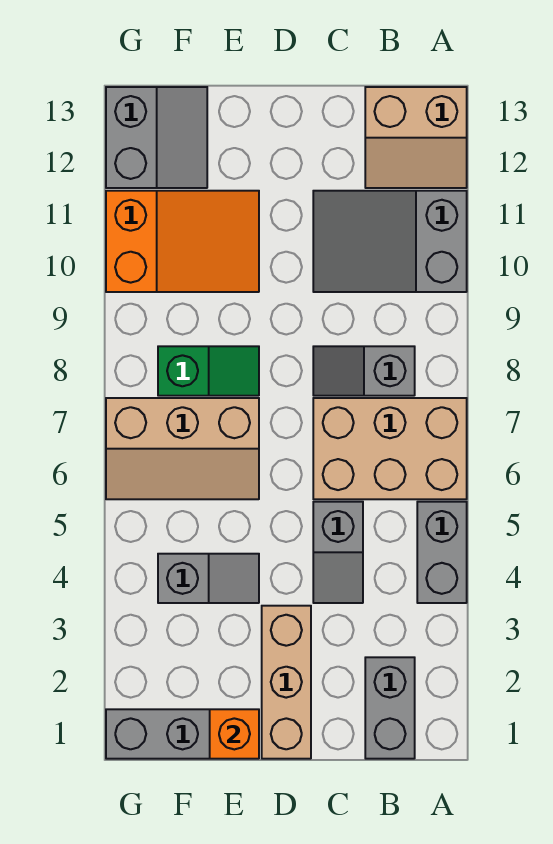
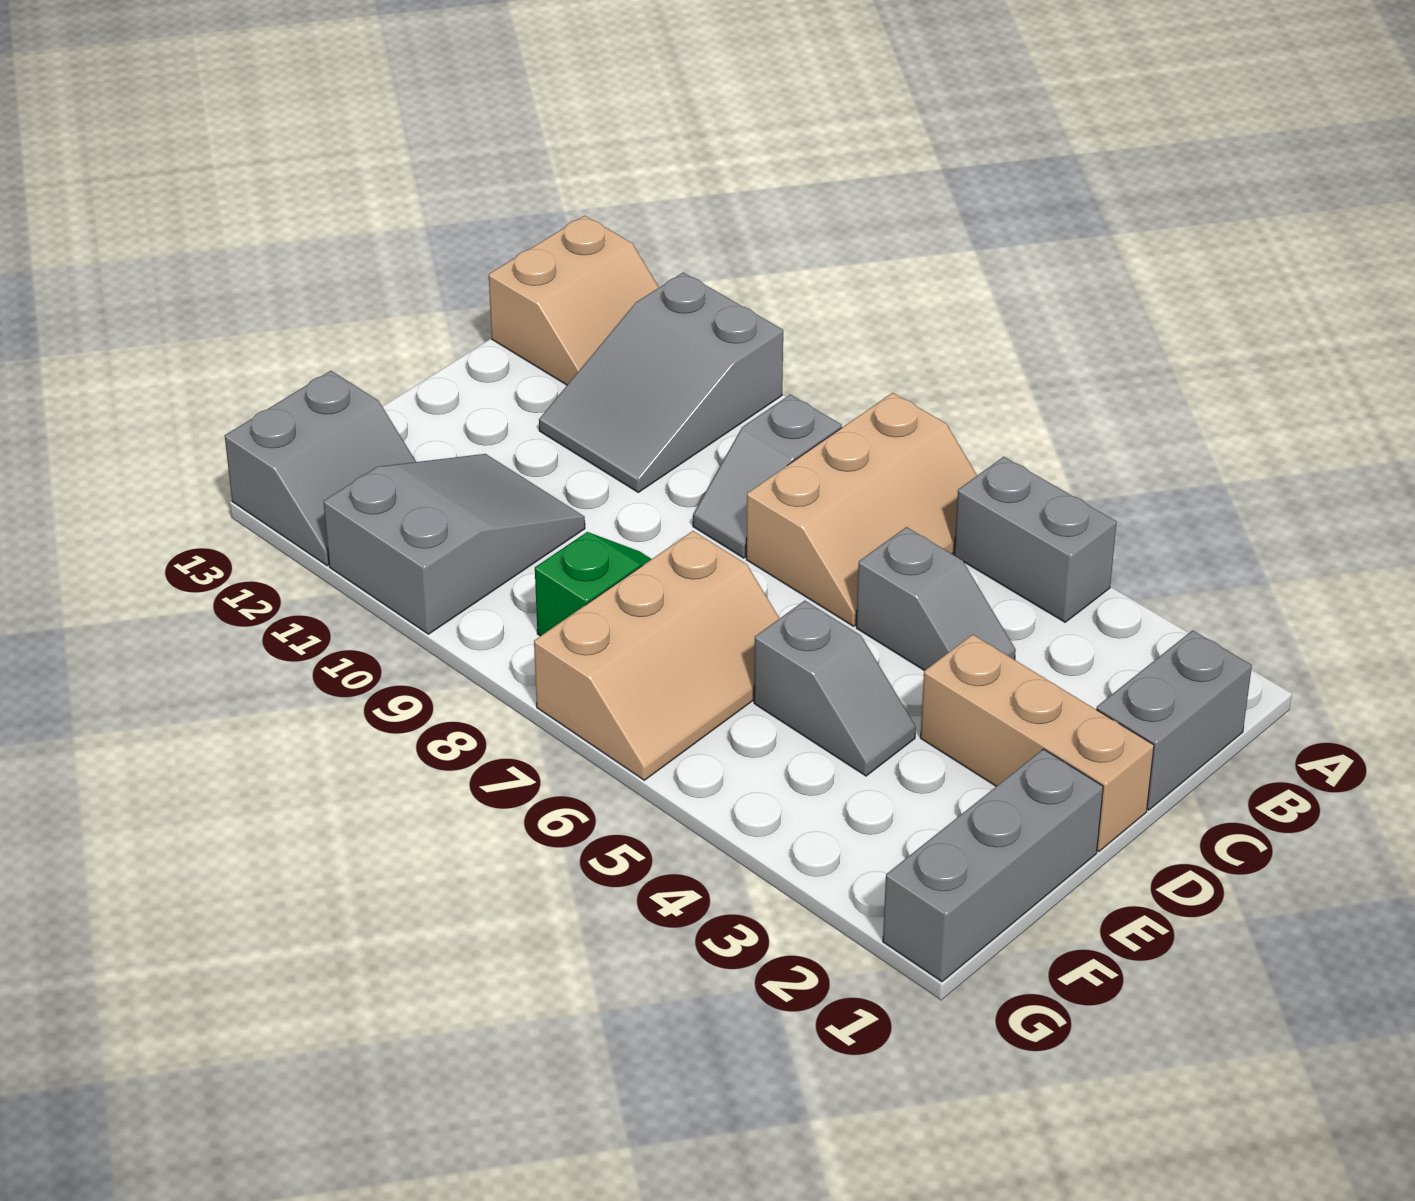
tan 2x3 brick [313,398,467,499] -> tan 2x3 slope [746,393,977,626]
grey 1x2 brick [365,657,415,759] -> grey 1x2 brick turned to [1096,630,1252,810]
orange 1x1 brick [210,709,259,759] -> none
grey 1x2 slope [158,554,259,603] -> grey 1x2 slope turned to [754,601,916,776]
orange 2x3 slope [106,191,259,292] -> grey 2x3 slope [323,454,585,634]
grey 2x2 slope [106,87,207,188] -> grey 2x2 slope turned to [225,371,416,566]

